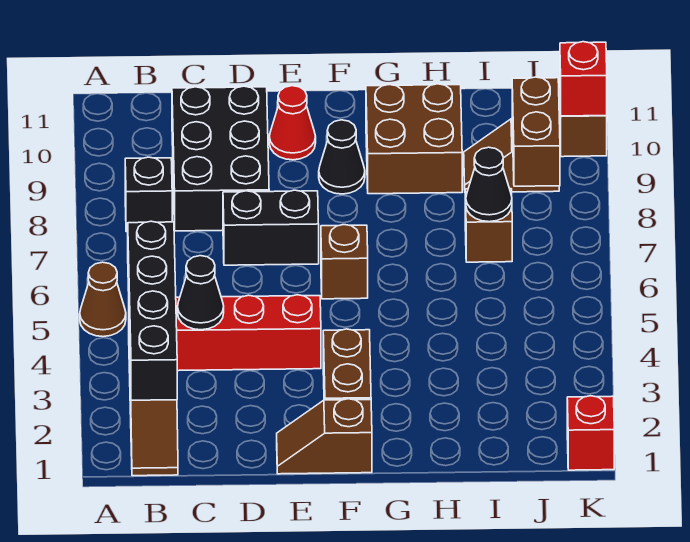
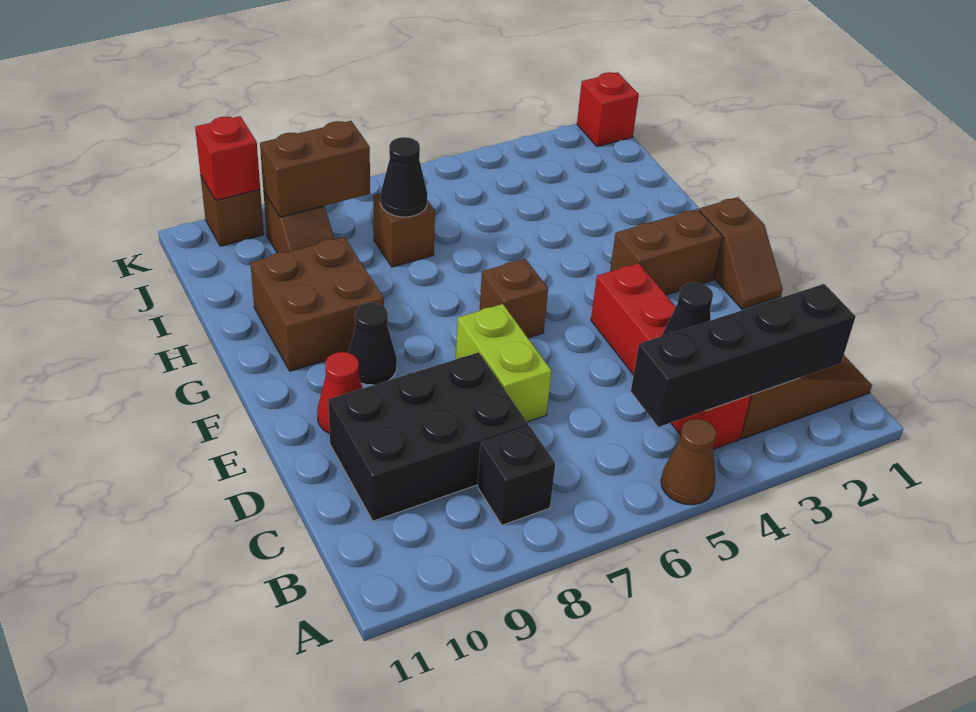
black 1x2 brick [223,190,319,265] -> lime 1x2 brick [456,304,552,422]

